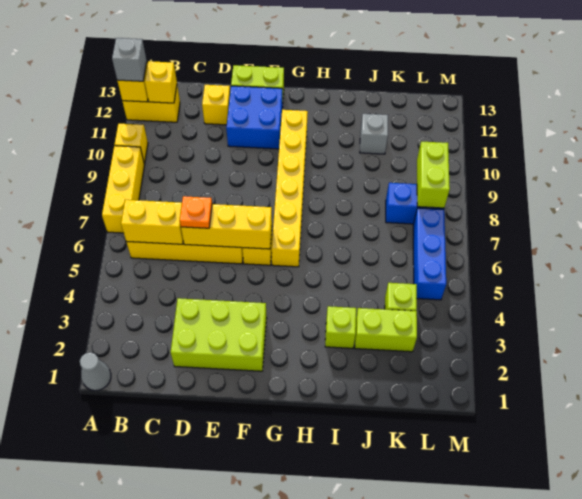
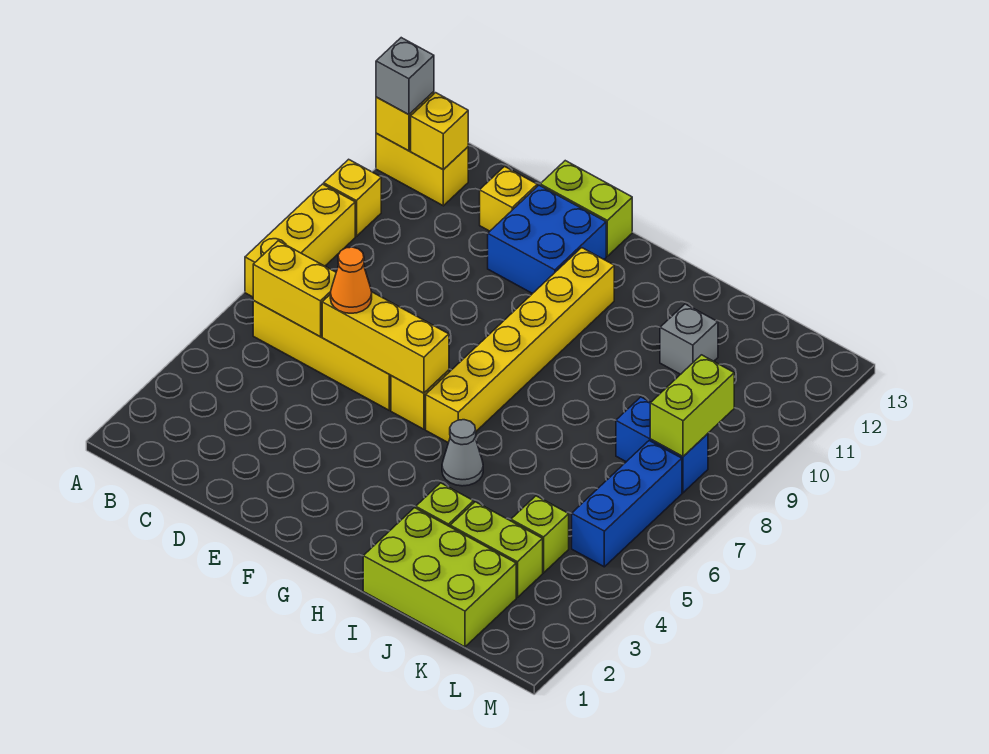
grey 1x1 cone [80,352,111,391] -> grey 1x1 cone moved to [442,420,483,486]
lime 2x3 brick [171,298,267,371] -> lime 2x3 brick moved to [363,508,516,647]
orange 1x1 plate [180,196,212,228] -> orange 1x1 cone [330,247,372,313]

